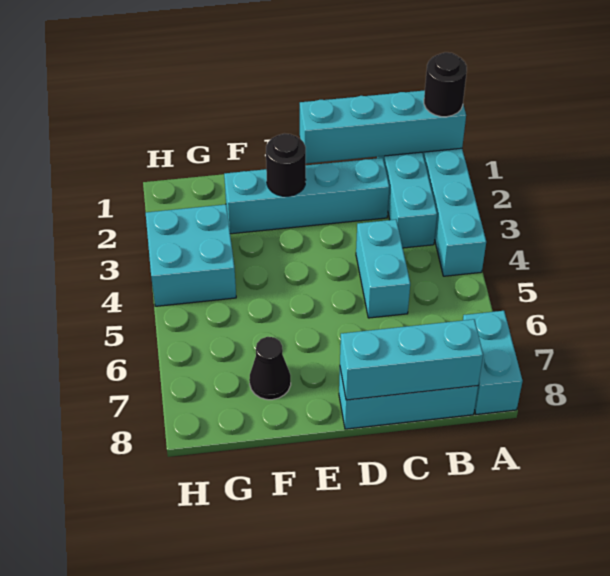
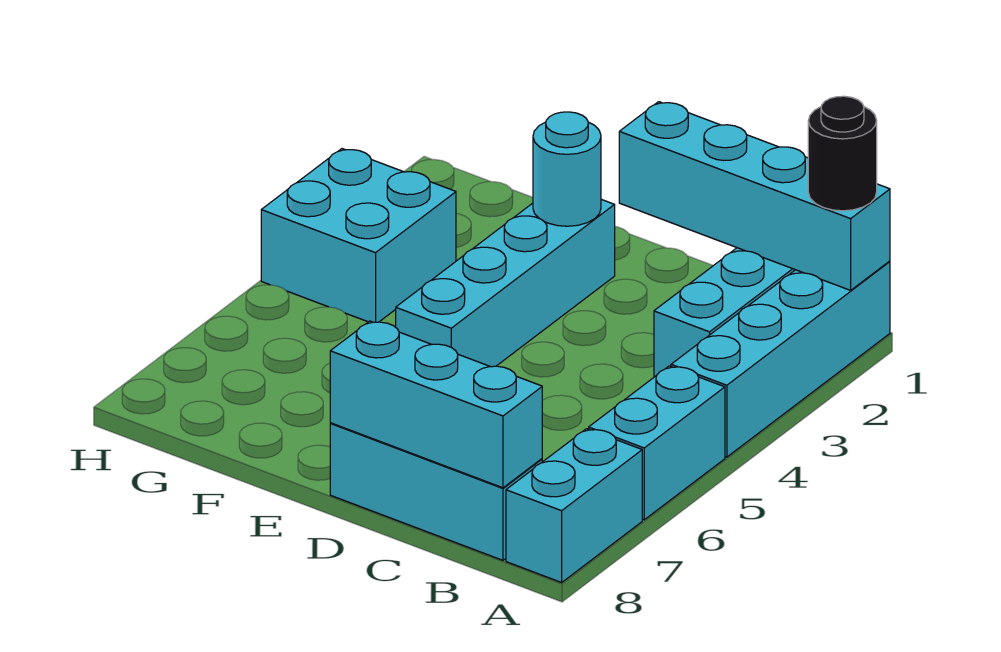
cyan 1x4 brick [224,158,389,234] -> cyan 1x4 brick turned to [396,199,615,367]
cyan 1x2 brick [356,220,410,318] -> cyan 1x2 brick moved to [589,366,725,520]
black 1x1 round brick [266,133,306,196] -> cyan 1x1 round brick [533,112,601,226]
black 1x1 cone [249,337,291,400] -> none

